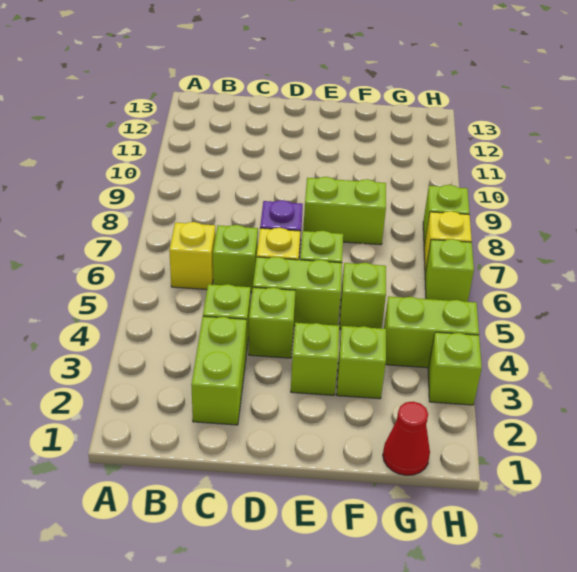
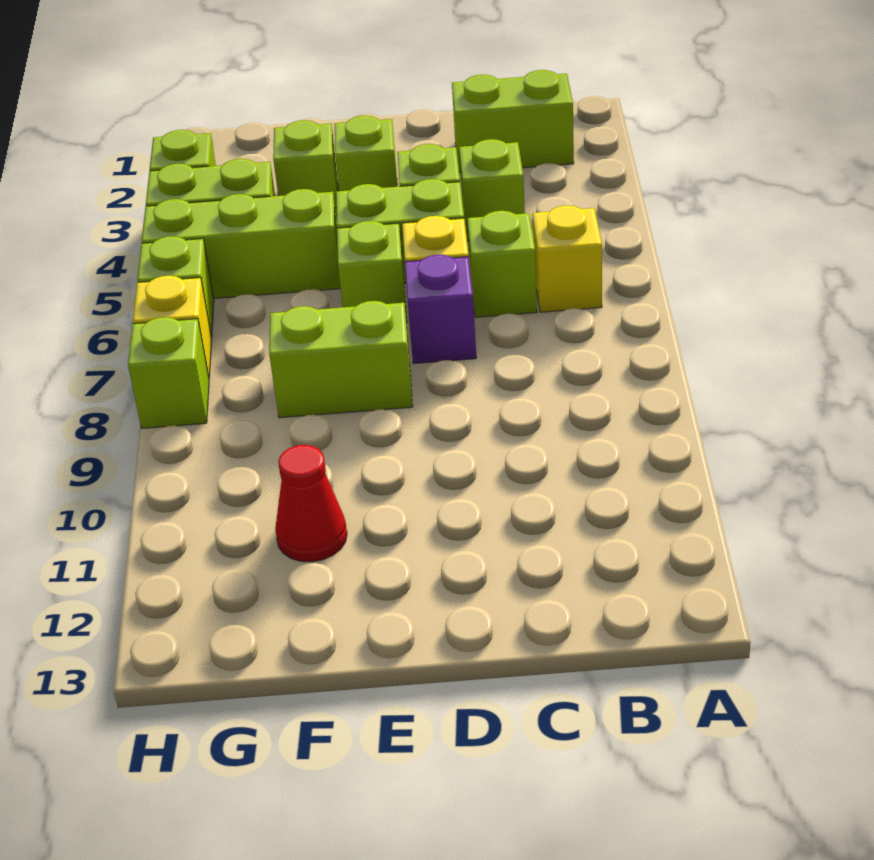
lime 1x2 brick [191,316,247,425] -> lime 1x2 brick turned to [452,70,574,173]
lime 1x1 brick [340,263,386,329] -> lime 1x3 brick [142,189,341,298]
red 1x1 cone [383,402,430,475] -> red 1x1 cone moved to [275,445,347,562]

